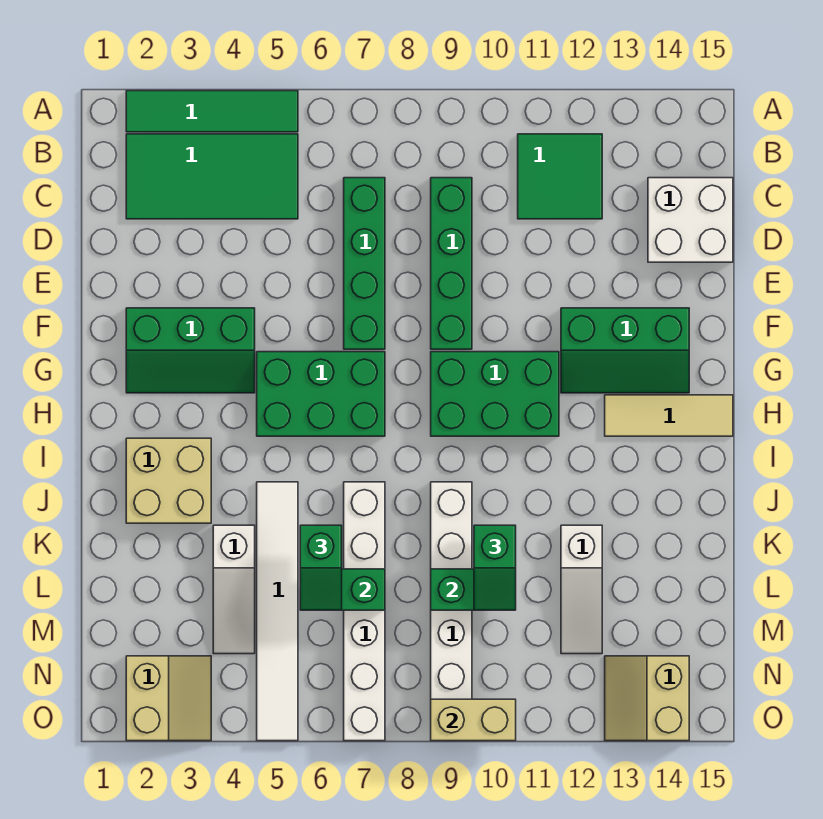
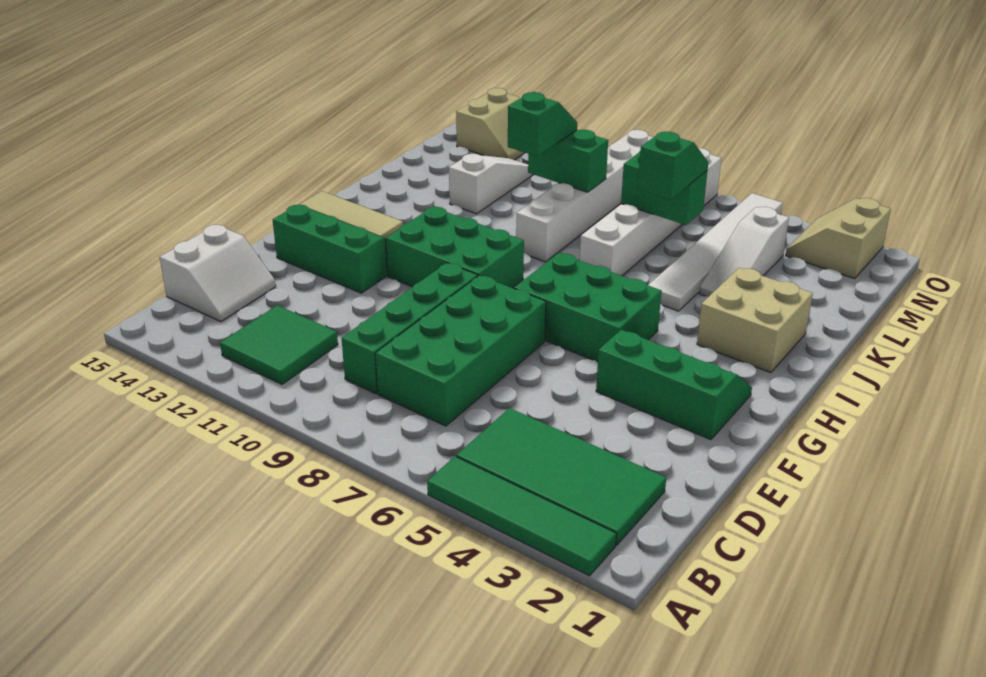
green 1x4 brick [344,178,385,349] -> green 2x4 brick [375,275,546,426]
white 2x2 brick [648,178,733,262] -> white 2x2 slope [160,225,276,322]
white 1x3 slope [213,525,255,654] -> white 1x3 slope turned to [699,207,789,297]
tan 1x2 brick [431,699,516,741] -> none

